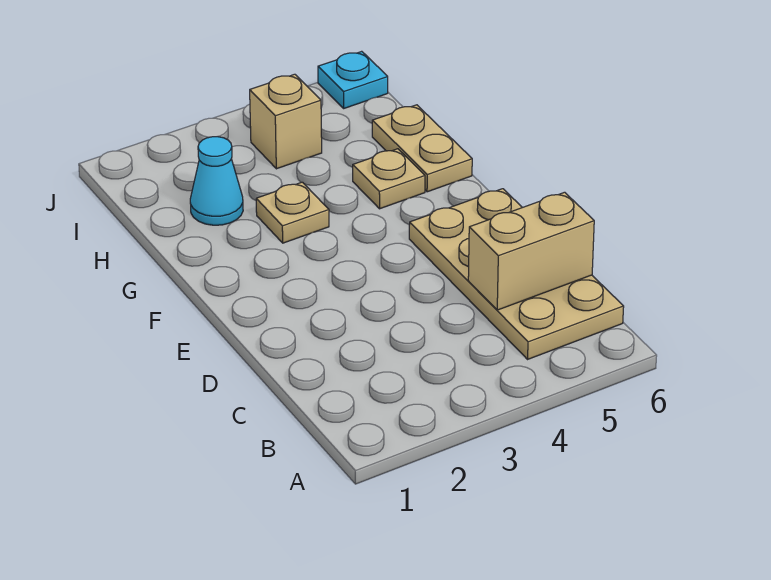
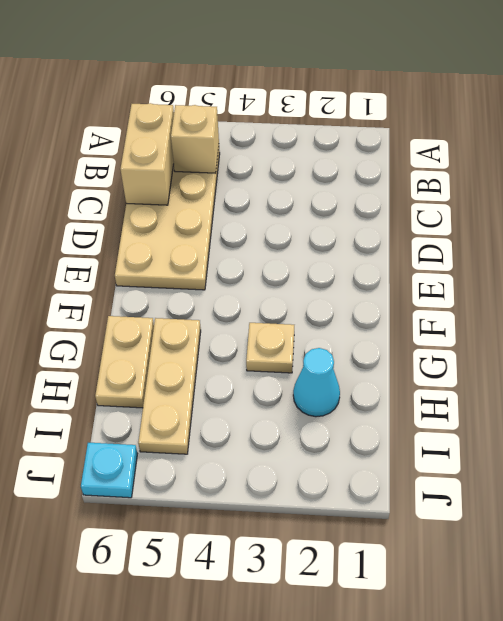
tan 1x2 brick [468,192,594,310] -> tan 1x2 brick turned to [120,103,174,205]
tan 1x1 plate [353,149,425,209] -> tan 1x3 plate [138,318,201,454]
tan 1x1 brick [250,74,322,169] -> tan 1x1 brick moved to [171,105,219,173]

